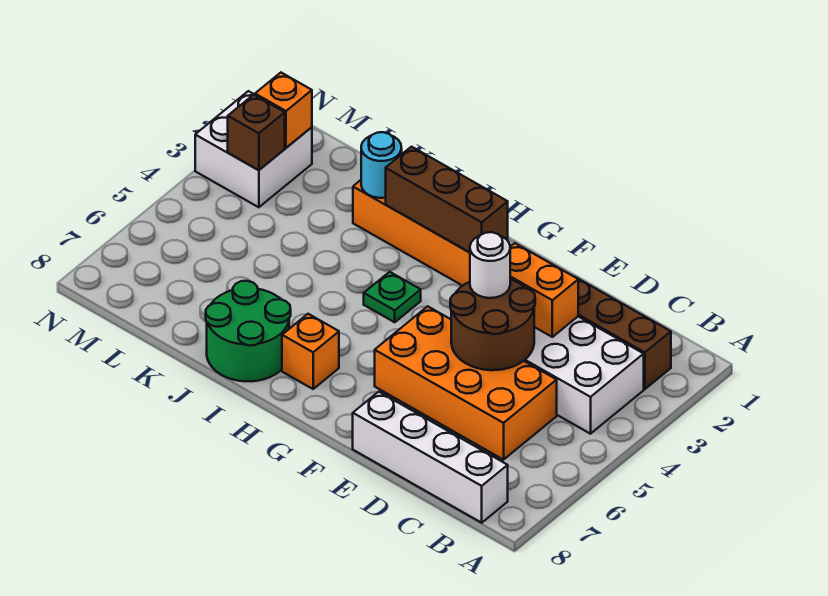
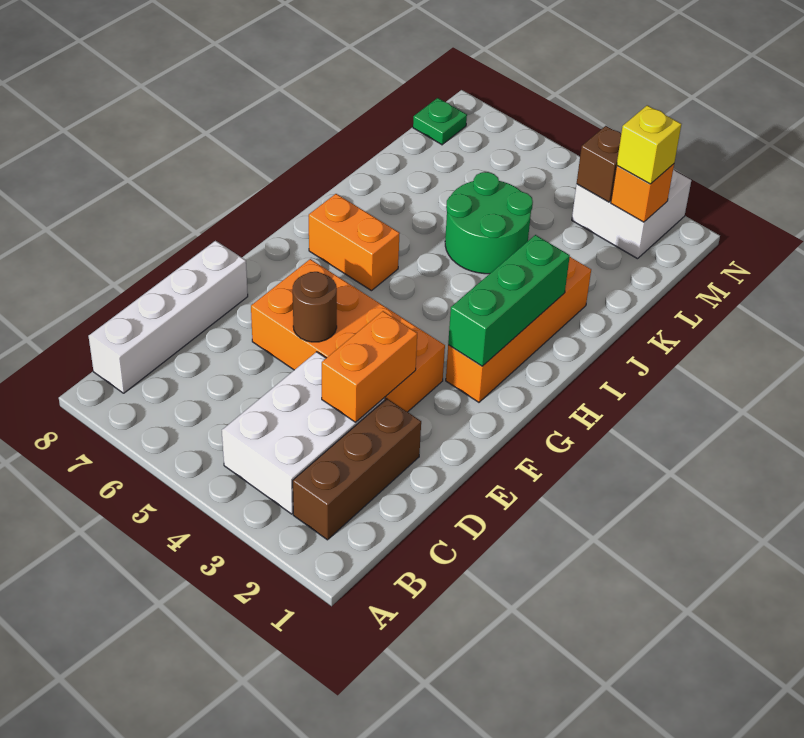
orange 2x4 brick [375,306,557,460] -> orange 2x4 brick turned to [251,259,445,412]
brown 2x2 round brick [450,280,535,370] -> brown 1x1 round brick [293,272,337,342]
white 1x1 round brick [470,232,510,298] -> none
brown 1x3 brick [386,147,508,253] -> green 1x3 brick [448,235,570,366]
green 1x1 plate [364,272,421,322] -> green 1x1 plate moved to [413,98,467,145]
orange 1x1 brick [282,314,339,389] -> orange 1x2 brick [309,194,400,291]
green 2x2 round brick [206,281,291,381] -> green 2x2 round brick moved to [445,172,533,274]
cyan 1x1 round brick [361,132,402,198] -> none
none -> yellow 1x1 brick [617,105,681,184]

